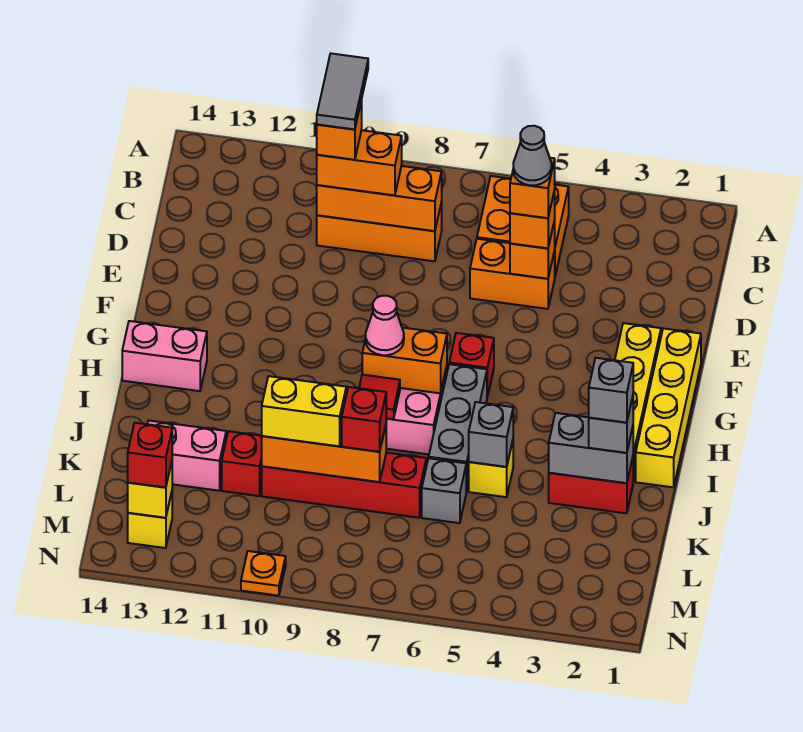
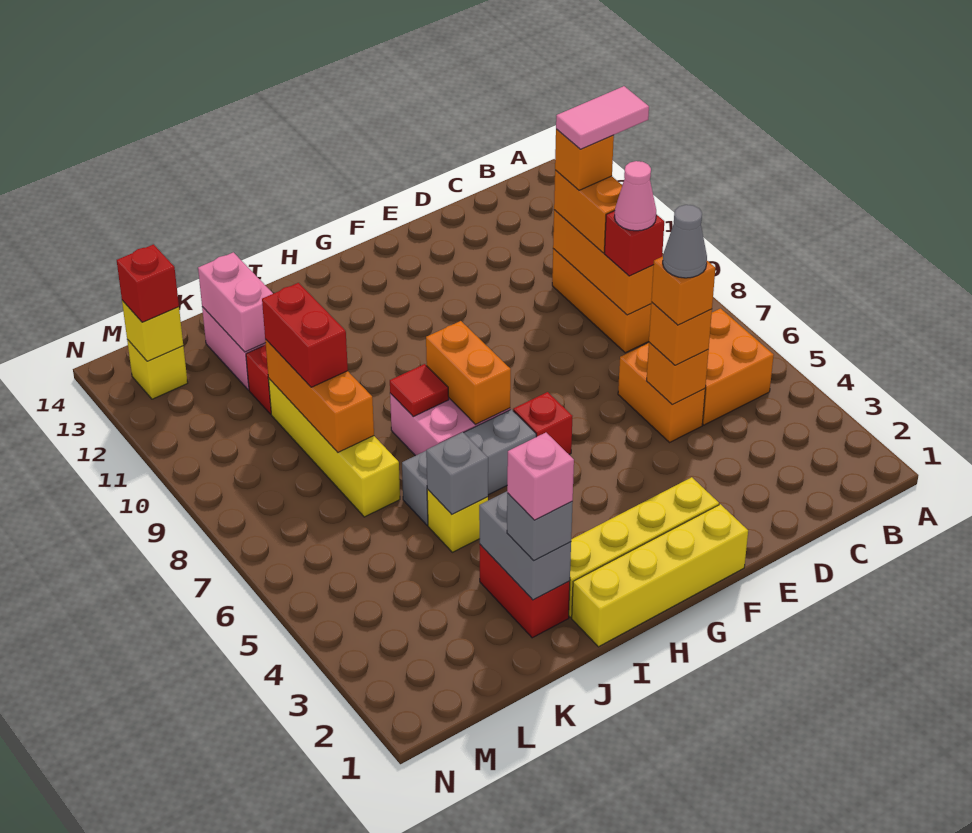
grey 1x2 tile [317,54,368,130] -> pink 1x2 tile [556,86,649,149]
pink 1x1 cone [366,296,404,355] -> pink 1x1 cone moved to [615,161,656,231]
pink 1x2 brick [122,321,207,391] -> pink 1x2 brick moved to [198,252,273,352]
grey 1x1 brick [589,358,633,423] -> pink 1x1 brick [507,433,574,520]
grey 1x1 brick [422,458,466,523] -> none
red 1x4 brick [262,453,426,518] -> yellow 1x4 brick [268,378,400,517]
red 1x1 brick [342,387,387,452] -> red 1x1 brick moved to [605,211,664,276]
yellow 1x2 brick [262,376,346,446] -> red 1x2 brick [262,283,348,387]
orange 1x1 plate [241,551,286,596] -> none

